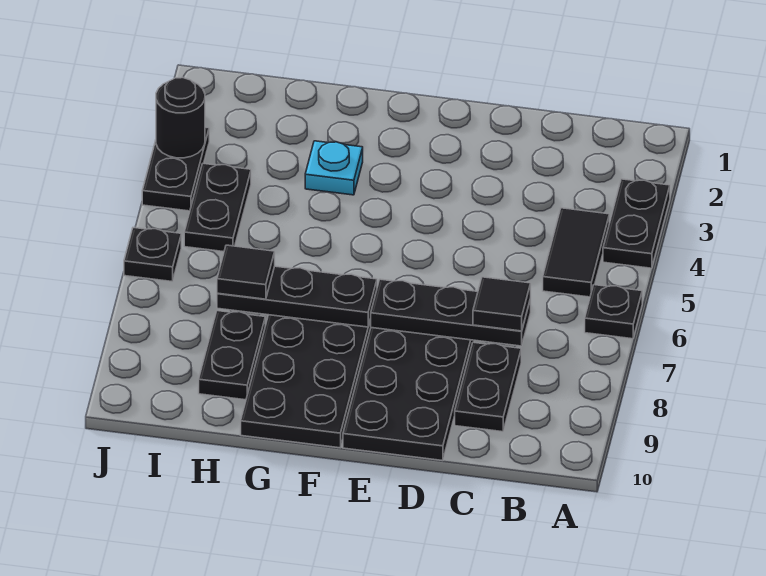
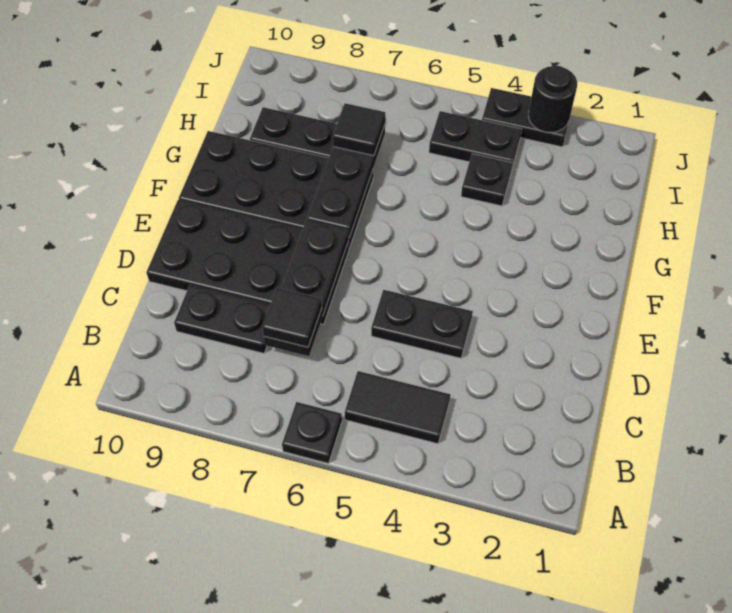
black 1x2 plate [603,179,670,268] -> black 1x2 plate moved to [371,290,473,358]
cyan 1x1 plate [305,141,363,195] -> none
black 1x1 plate [124,228,181,281] -> black 1x1 plate moved to [461,154,513,206]

